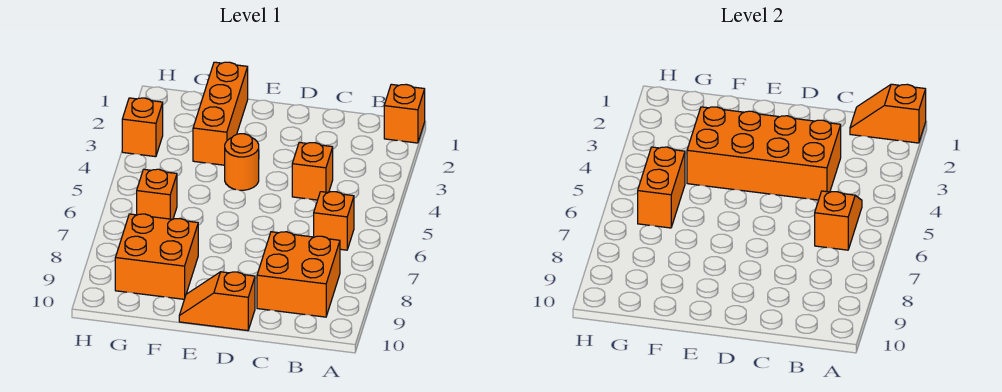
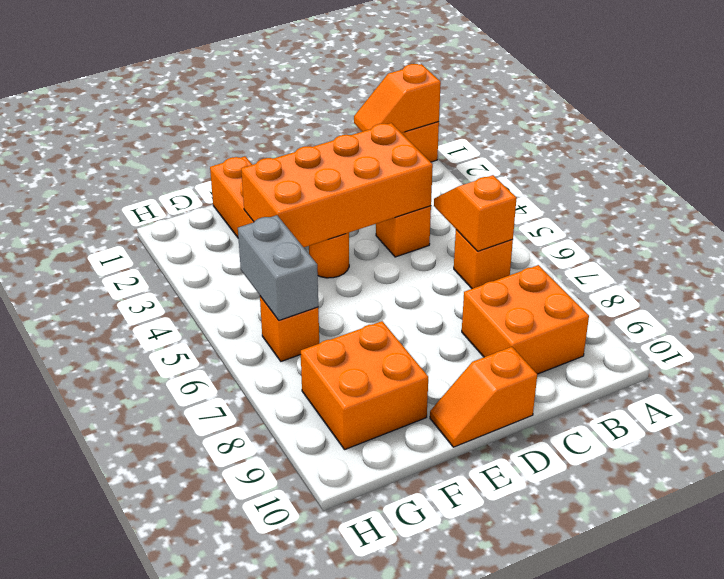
orange 1x2 brick [638,147,685,228] -> grey 1x2 brick [238,215,318,320]
orange 1x1 brick [122,98,163,157] -> none

